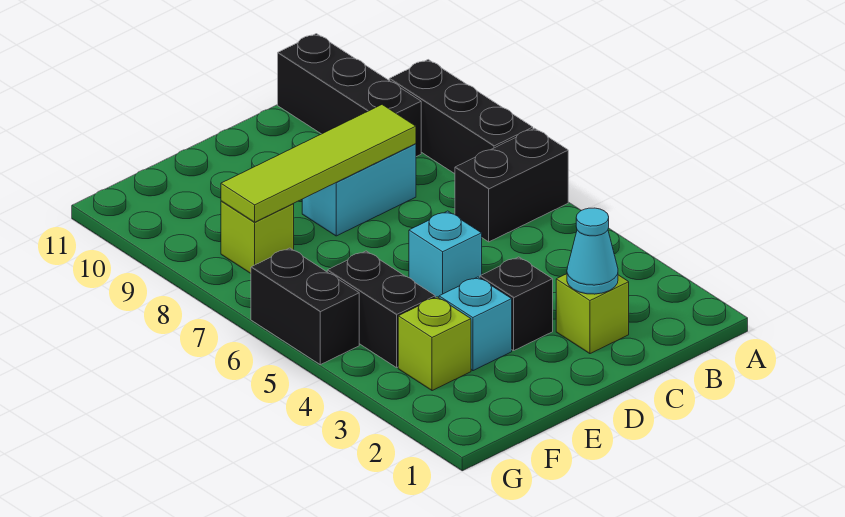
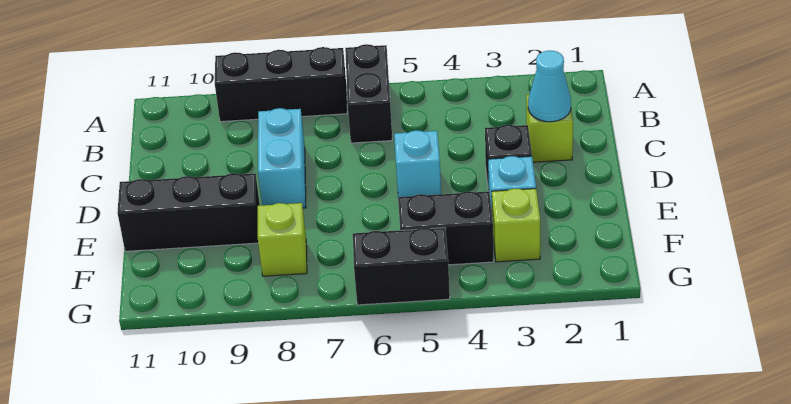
black 1x3 brick [278,34,421,157] -> black 1x3 brick moved to [117,173,260,251]
lime 1x4 tile [221,105,416,222] -> none

